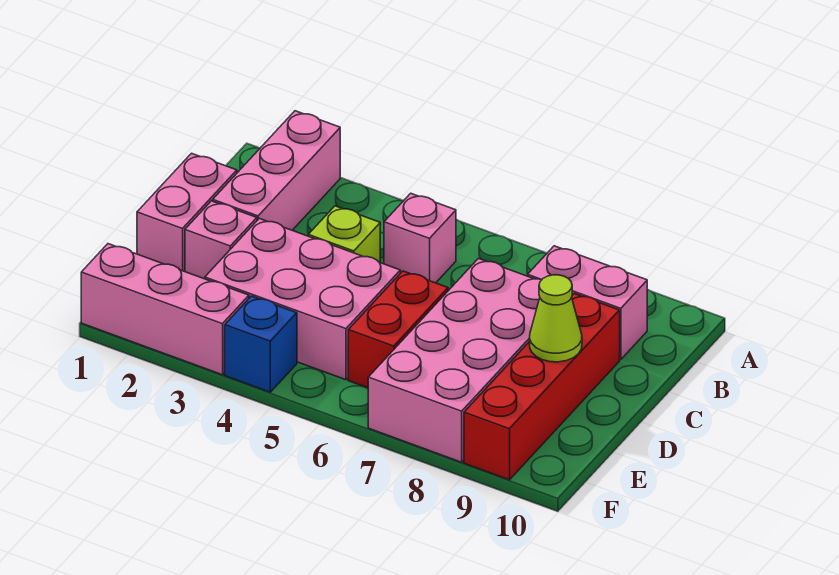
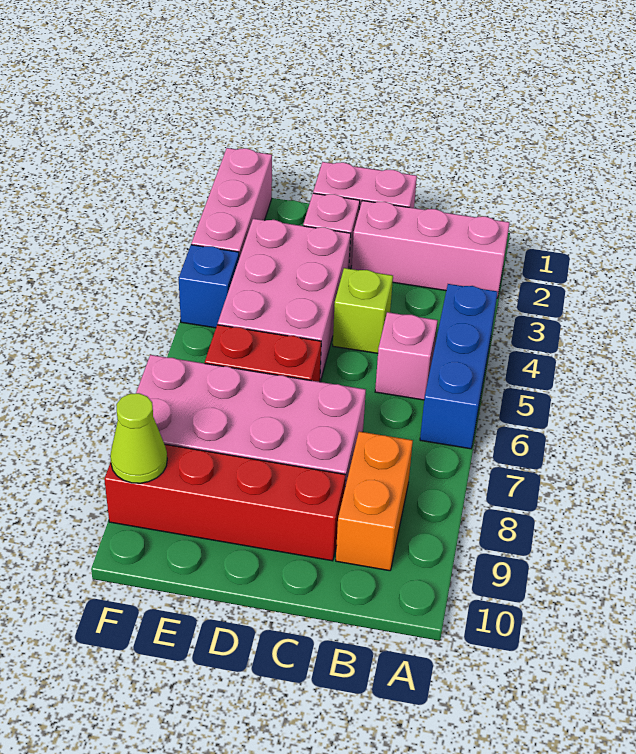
none -> blue 1x3 brick [420,284,498,449]
pink 1x2 brick [528,246,647,360] -> orange 1x2 brick [336,431,413,571]
lime 1x1 cone [530,275,582,362] -> lime 1x1 cone moved to [110,393,167,483]

